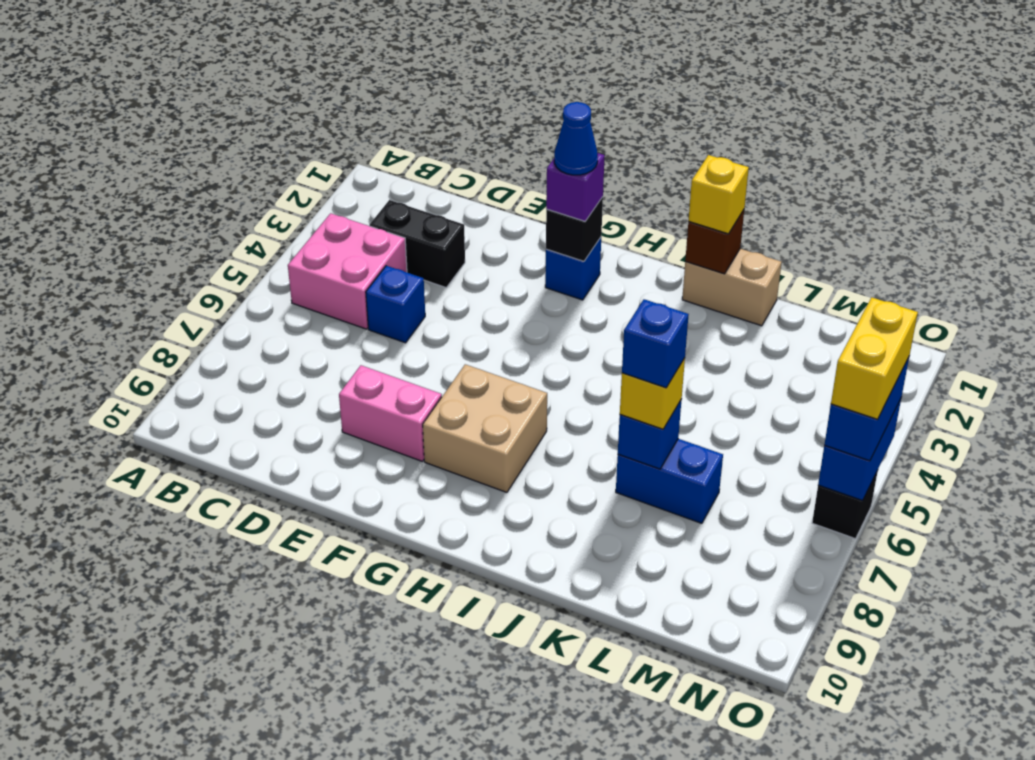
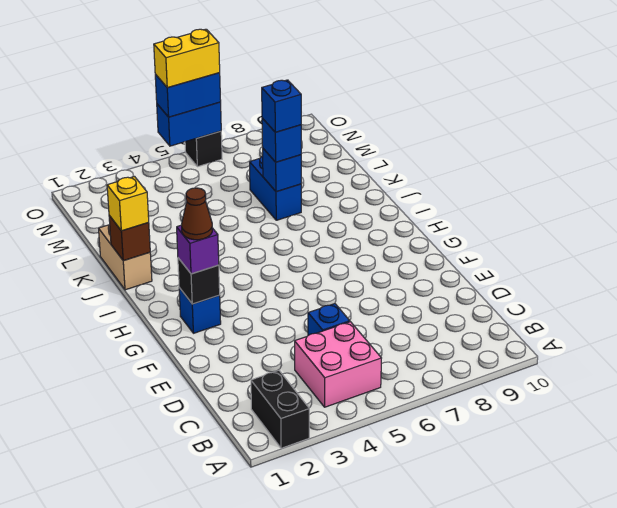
black 1x2 brick [370,200,465,287] -> black 1x2 brick moved to [251,370,309,448]
pink 1x2 brick [339,365,442,461] -> none
blue 1x1 cone [554,102,598,175] -> brown 1x1 cone [182,188,212,240]
tan 2x2 brick [423,364,547,492] -> none
yellow 1x1 brick [620,358,685,429] -> blue 1x1 brick [262,118,301,162]

